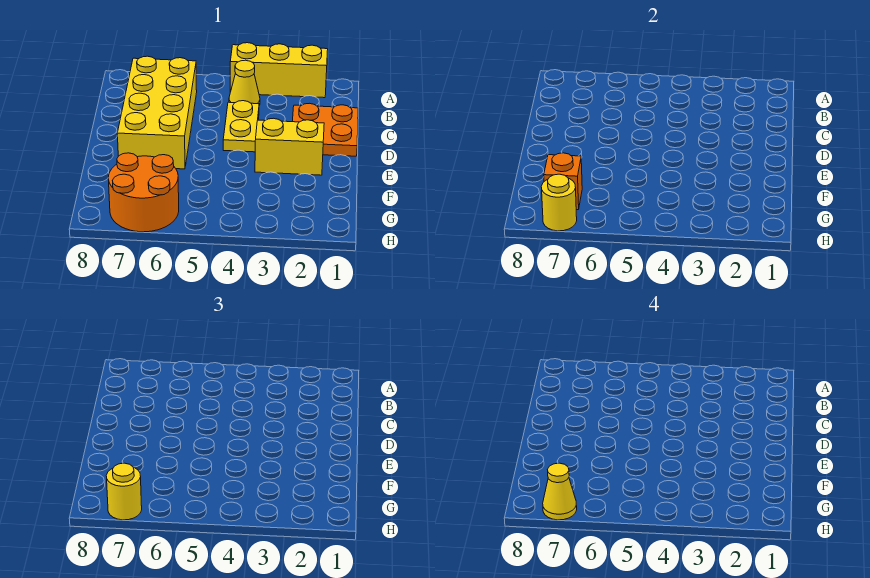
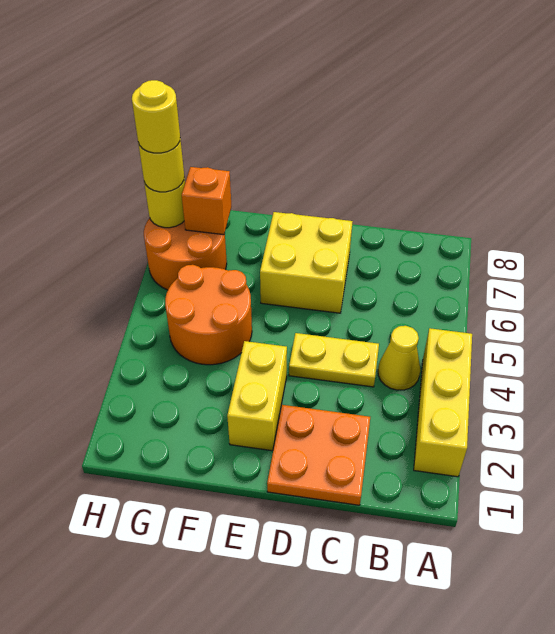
yellow 2x4 brick [117,56,197,169] -> yellow 2x2 brick [260,212,353,313]
none -> orange 2x2 round brick [165,265,252,365]
yellow 1x1 cone [543,463,577,520] -> yellow 1x1 round brick [132,80,180,153]

